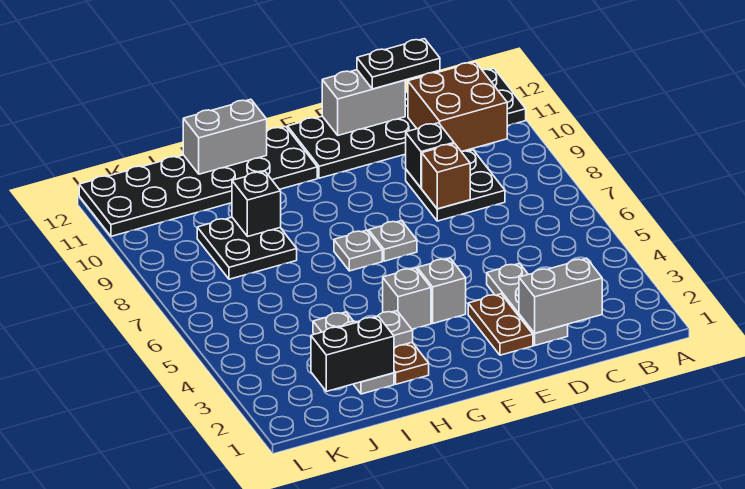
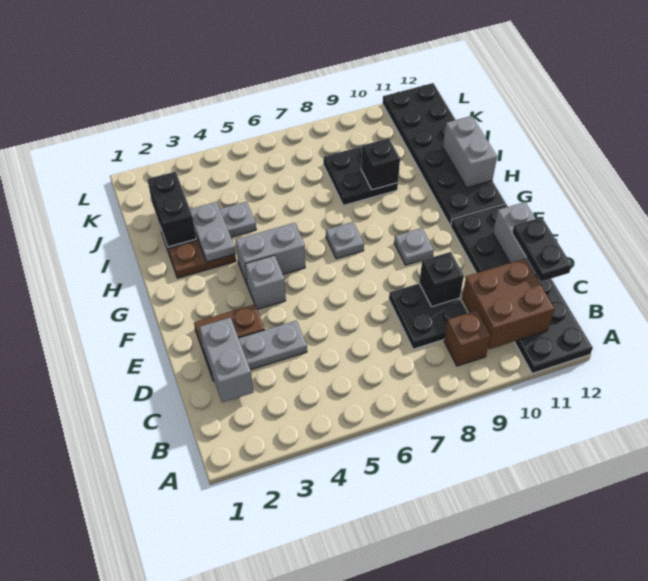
brown 1x1 brick [422,144,470,209] -> brown 1x1 brick moved to [444,311,491,366]
grey 1x1 plate [369,221,417,261] -> grey 1x1 plate moved to [394,228,434,265]
grey 1x1 brick [383,268,431,329] -> grey 1x2 brick [236,223,305,284]

